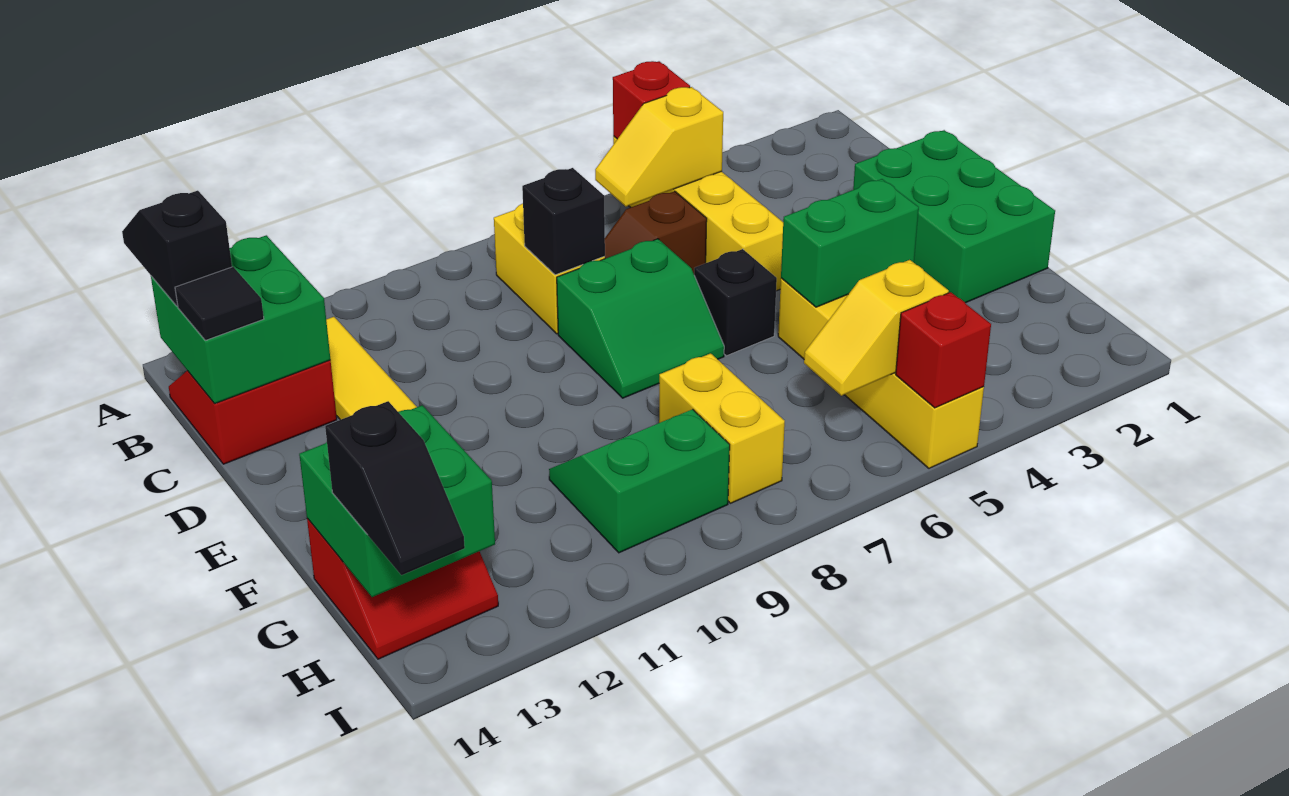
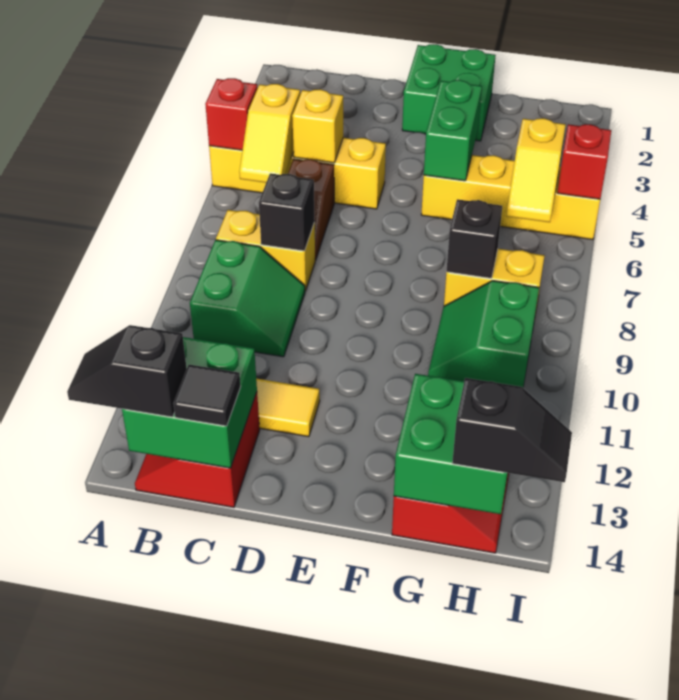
none -> yellow 1x1 brick [292,89,343,163]
green 2x3 brick [853,130,1055,303] -> green 2x2 brick [402,44,496,141]
green 2x2 slope [557,239,724,398] -> green 2x2 slope moved to [190,240,305,357]
black 1x1 brick [694,249,777,356] -> black 1x1 brick moved to [447,199,502,278]

